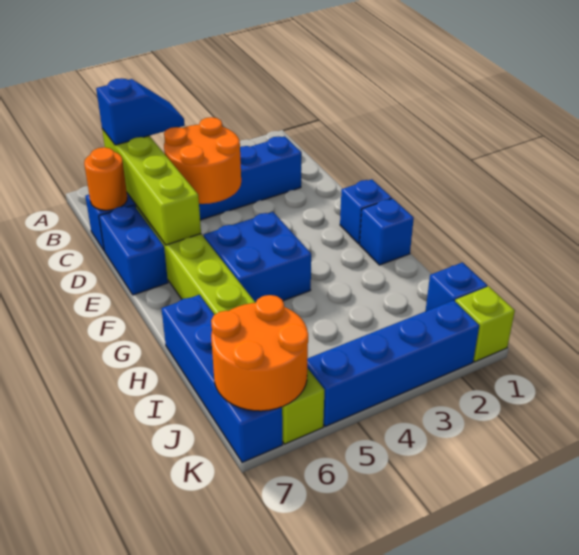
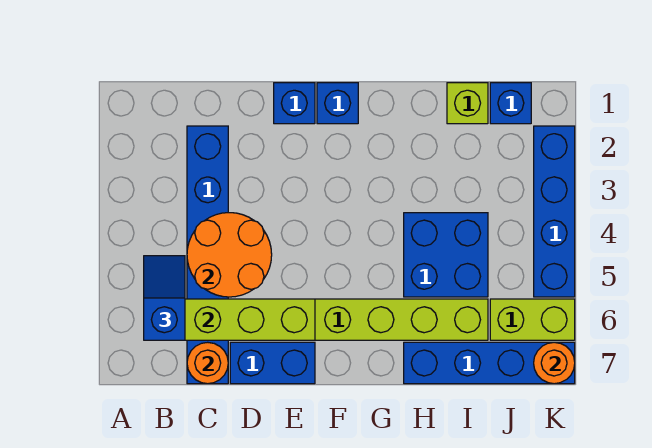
blue 2x2 brick [204,212,311,302] -> blue 2x2 brick moved to [404,213,488,297]
blue 1x1 brick [360,198,414,265] -> blue 1x1 brick moved to [274,83,315,124]
orange 2x2 round brick [211,295,308,411] -> orange 1x1 round brick [534,342,575,384]
lime 1x1 brick [455,286,515,362] -> lime 1x1 brick moved to [447,83,488,124]

